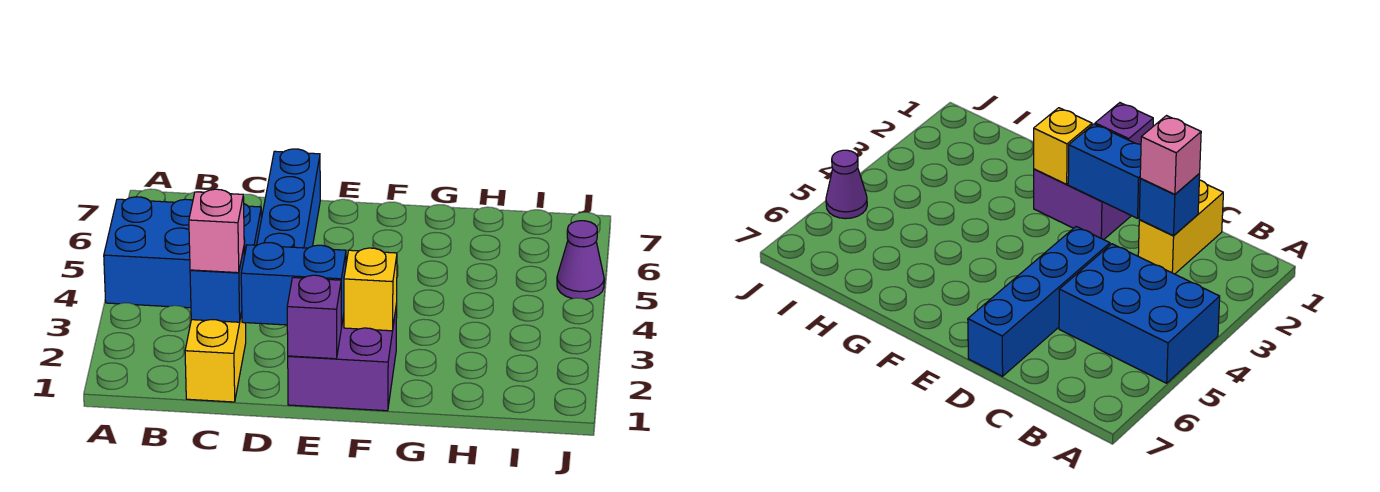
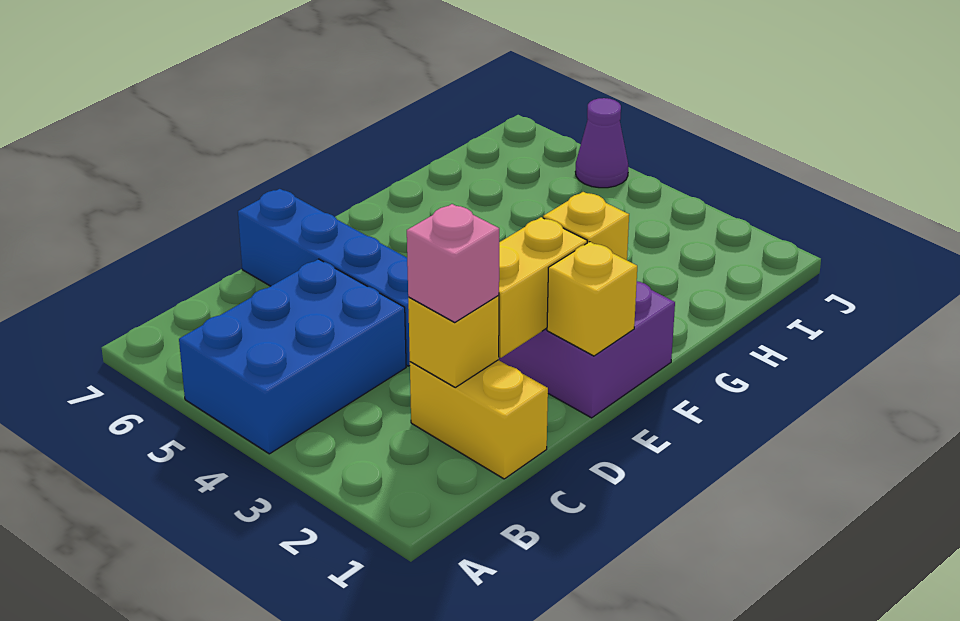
blue 1x1 brick [190,248,244,322] -> yellow 1x1 brick [408,295,499,387]
blue 1x2 brick [241,243,346,328] -> yellow 1x2 brick [499,217,587,358]
purple 1x1 brick [287,275,341,359] -> yellow 1x1 brick [547,242,637,356]

